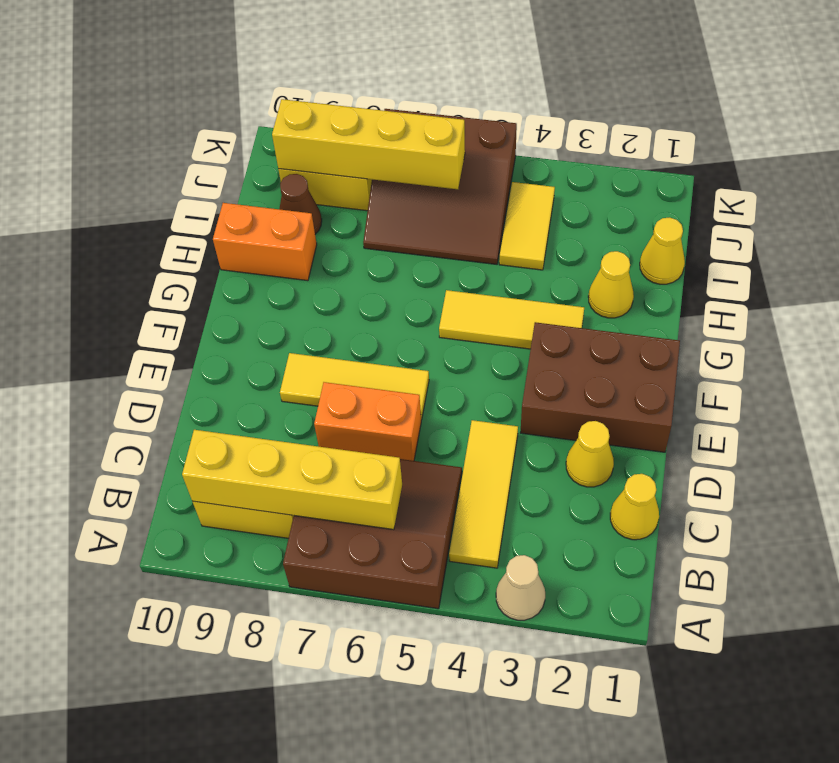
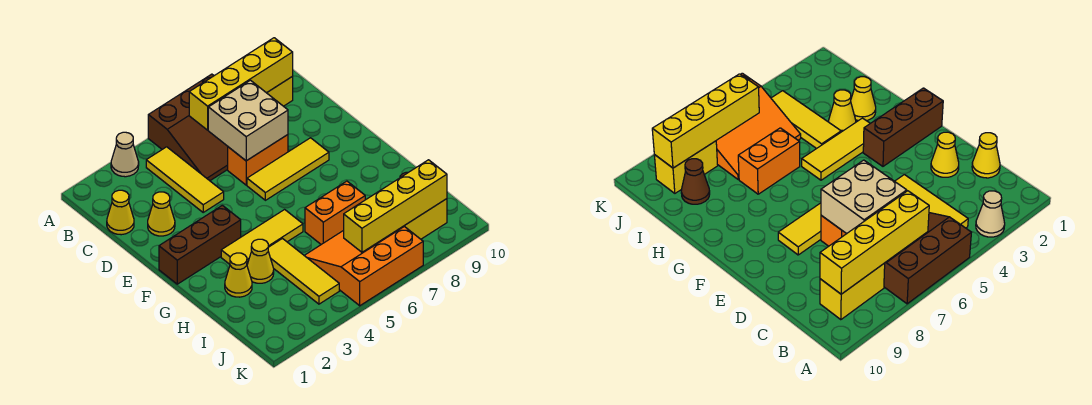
none -> tan 2x2 brick [208,80,288,161]
brown 2x3 brick [520,322,680,452] -> brown 1x3 brick [159,205,241,284]
orange 1x2 brick [213,203,317,281] -> orange 1x2 brick moved to [305,181,365,244]
yellow 1x1 cone [640,217,685,284] -> yellow 1x1 cone moved to [247,239,274,283]
yellow 1x2 tile [499,182,555,270] -> yellow 1x3 tile [268,239,339,304]
brown 3x3 slope [363,109,517,264] -> orange 3x3 slope [304,226,423,306]

